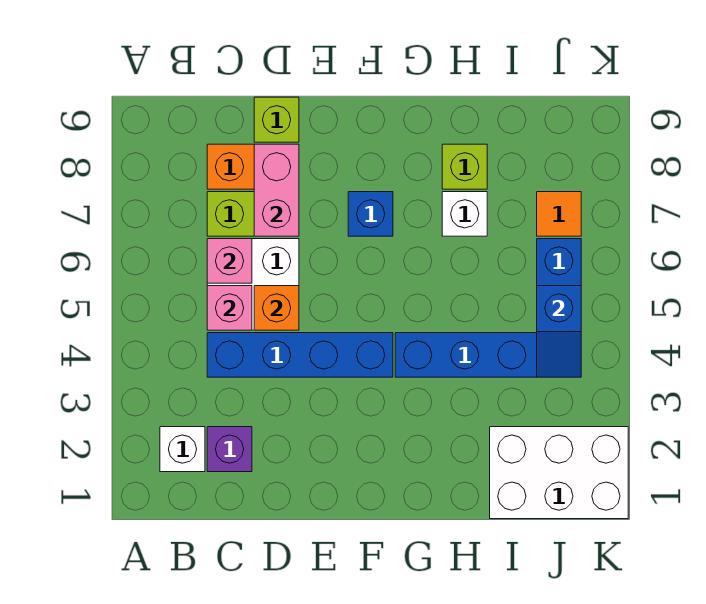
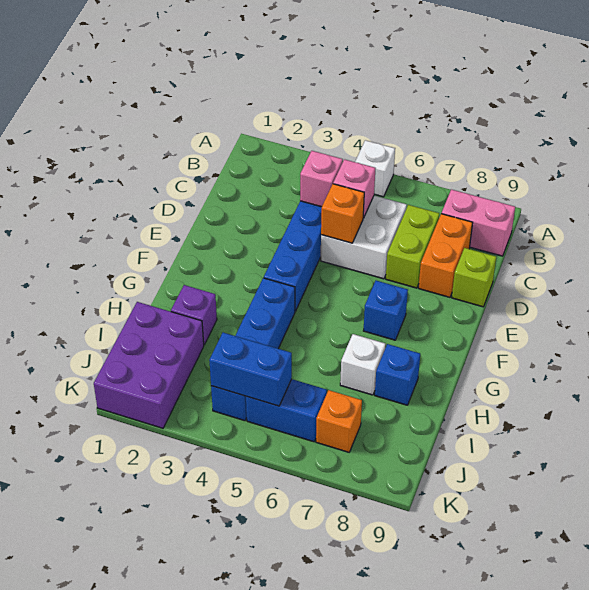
white 1x1 brick [160,427,205,472] -> white 1x1 brick moved to [355,140,395,197]
purple 1x1 brick [207,427,252,472] -> purple 1x1 brick moved to [171,285,217,345]
pink 1x1 brick [207,239,252,283] -> pink 1x1 brick moved to [300,151,343,207]
pink 1x2 brick [254,144,299,236] -> pink 1x2 brick moved to [441,189,515,256]
lime 1x1 brick [442,144,487,189] -> blue 1x1 brick [375,344,420,405]
white 2x3 brick [490,427,628,519] -> purple 2x3 brick [94,302,204,428]
blue 1x2 slope [537,286,581,377] -> blue 1x2 brick [209,333,292,406]
orange 1x1 tile [537,192,581,236] -> orange 1x1 brick [316,390,362,452]

